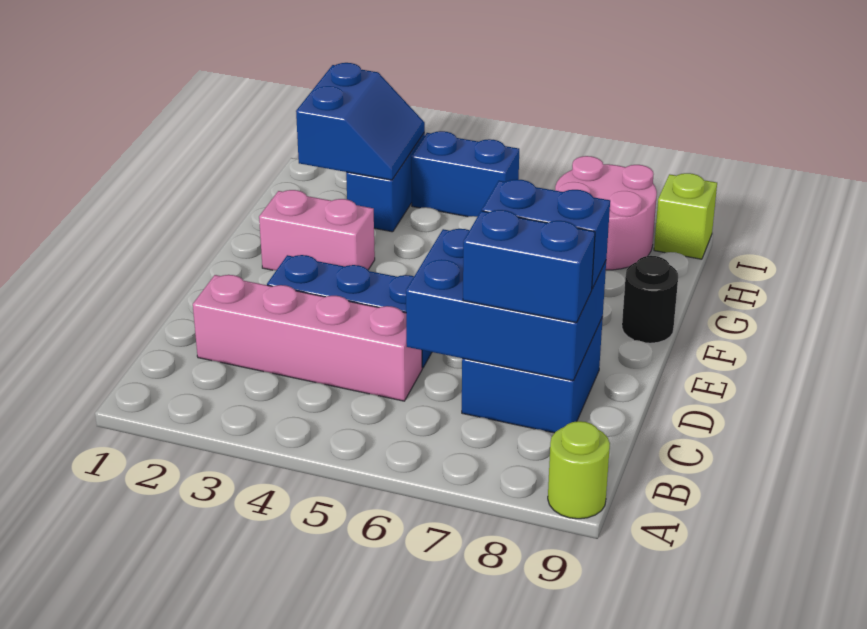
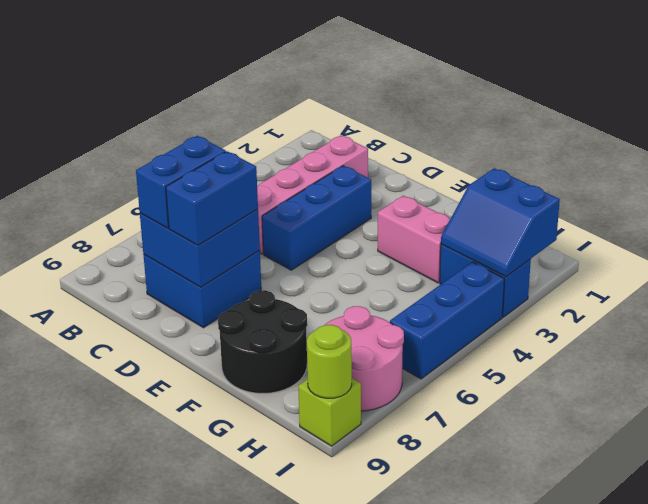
lime 1x1 round brick [548,421,610,519] -> lime 1x1 round brick moved to [307,325,352,398]
blue 2x3 brick [406,229,606,381] -> blue 2x2 brick [140,209,260,287]
pink 1x2 brick [259,190,375,270] -> pink 1x2 brick turned to [378,196,450,283]
black 1x1 round brick [622,256,678,343] -> black 2x2 round brick [218,290,307,393]
blue 1x2 brick [411,131,519,217] -> blue 1x3 brick [390,262,504,379]

